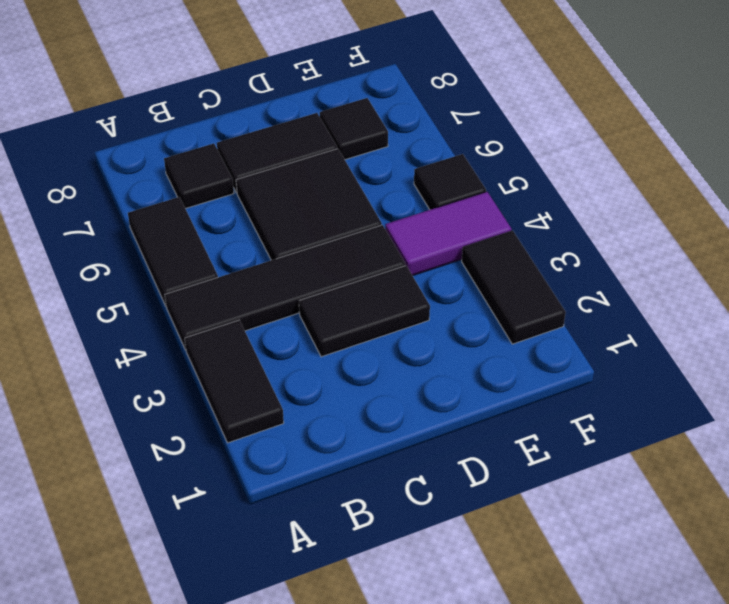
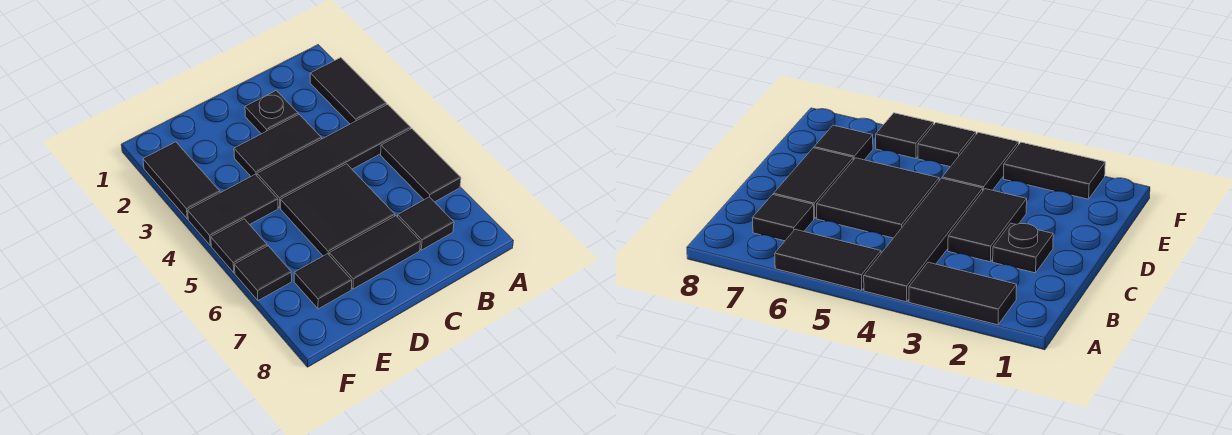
none -> black 1x1 plate [245,90,298,134]
purple 1x2 tile [385,192,512,276] -> black 1x2 tile [188,174,278,246]
none -> black 1x1 tile [235,246,292,301]

